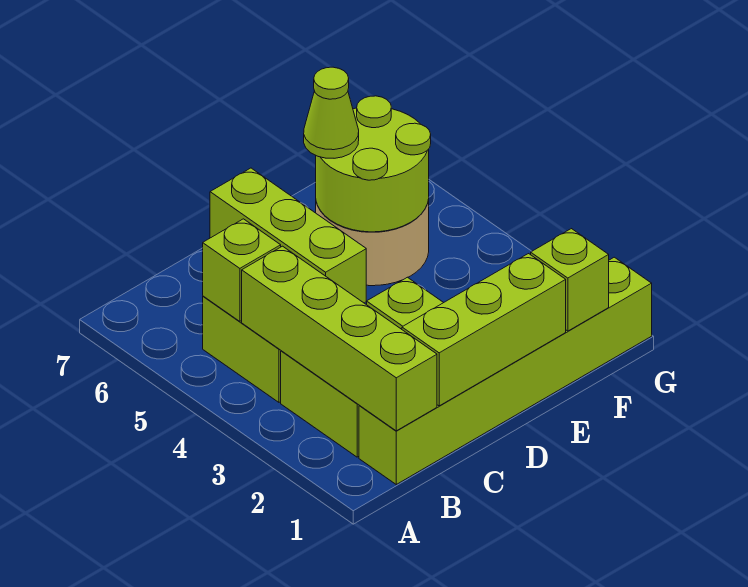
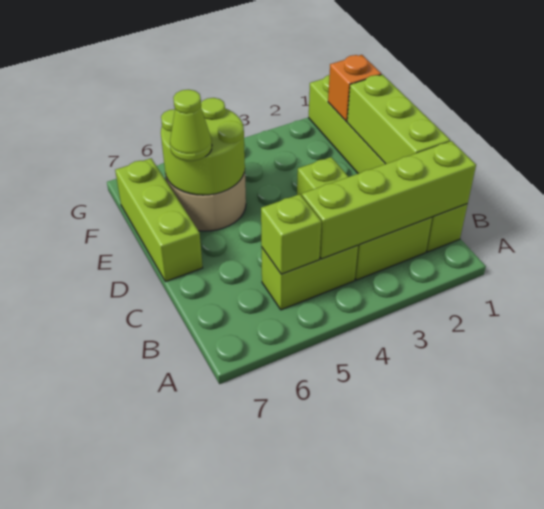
lime 1x3 brick [210,168,366,303] -> lime 1x3 brick turned to [115,158,203,282]
lime 1x1 brick [531,229,609,331] -> orange 1x1 brick [328,55,381,121]

